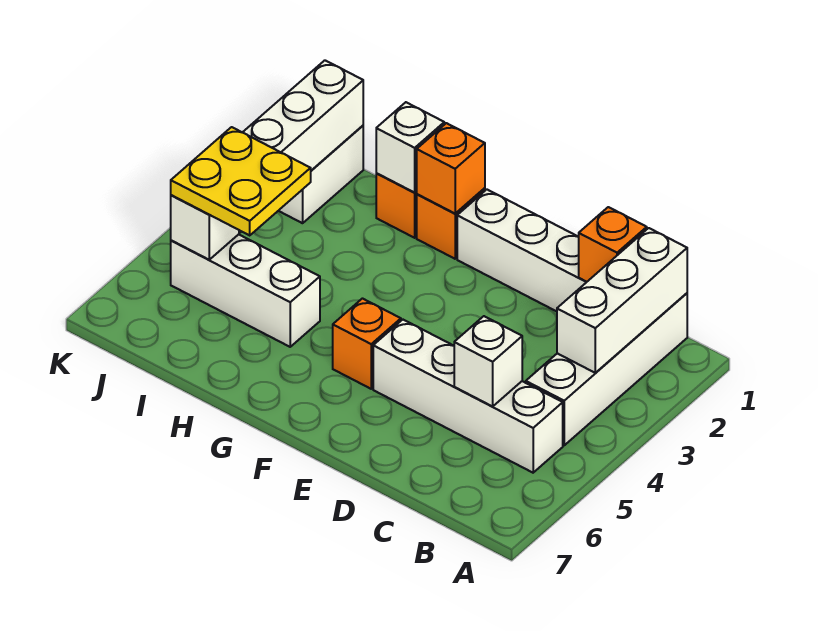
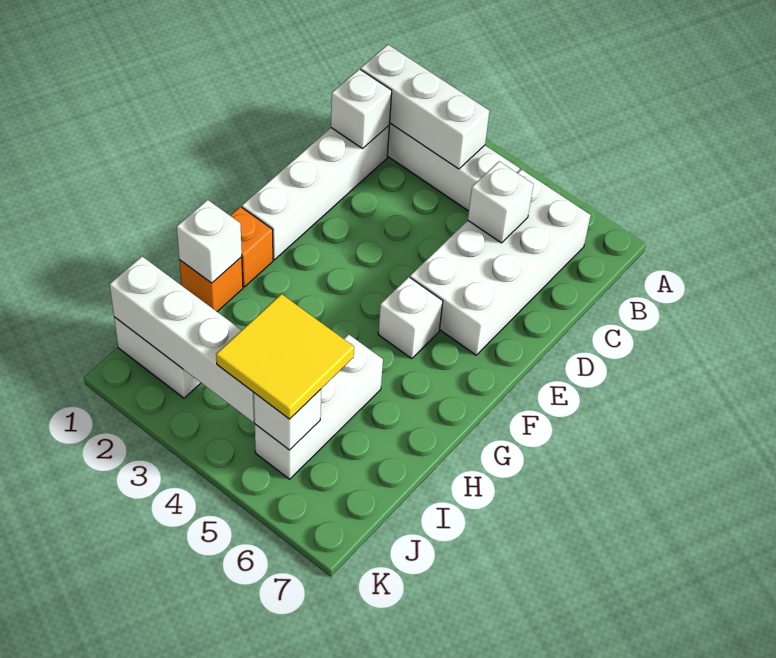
white 1x4 brick [373,320,563,473] -> white 2x4 brick [410,169,591,355]
orange 1x1 brick [579,207,647,282] -> white 1x1 brick [331,69,392,149]
orange 1x1 brick [333,299,401,389] -> white 1x1 brick [378,277,443,359]
orange 1x1 brick [416,123,485,214] -> none
yellow 2x2 plate [171,127,311,235] -> yellow 2x2 tile [216,294,354,419]

